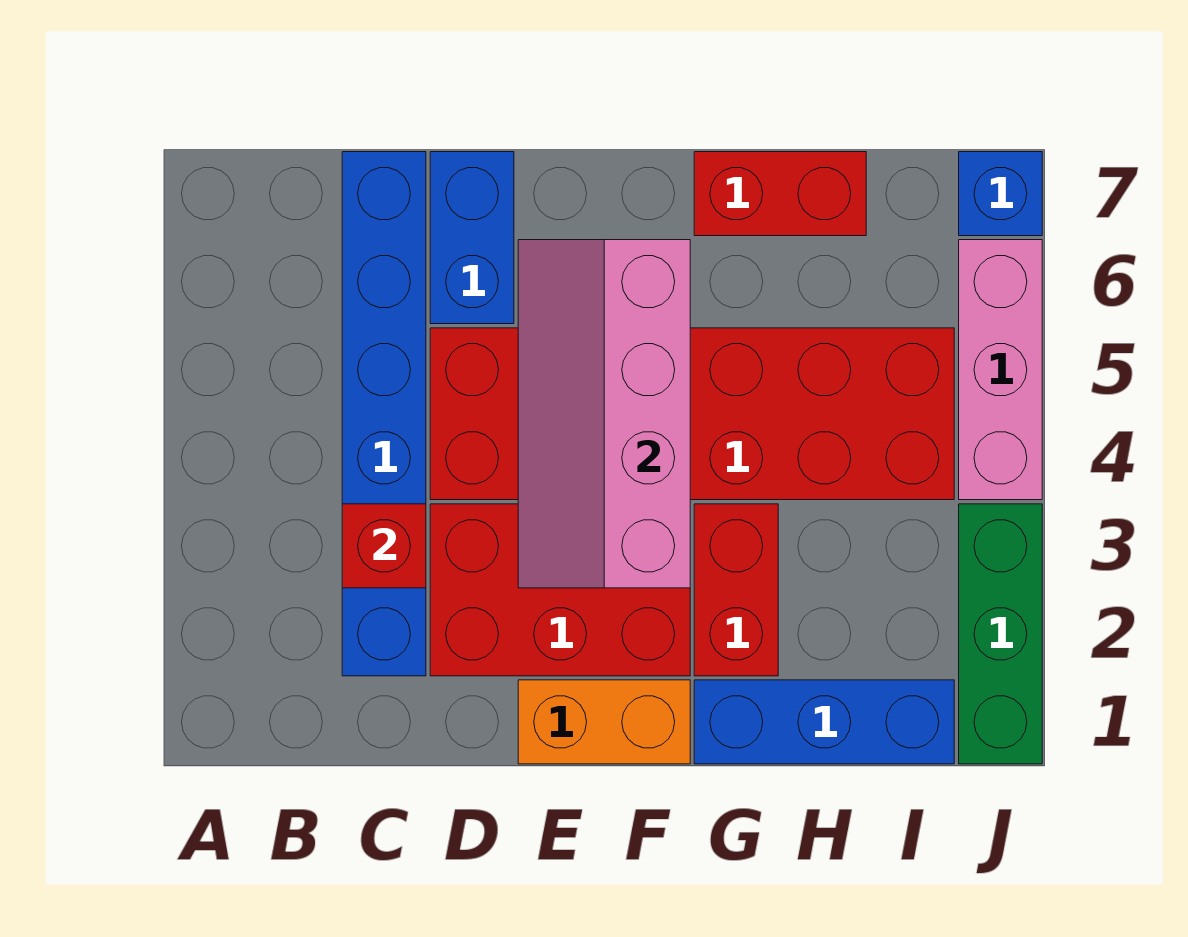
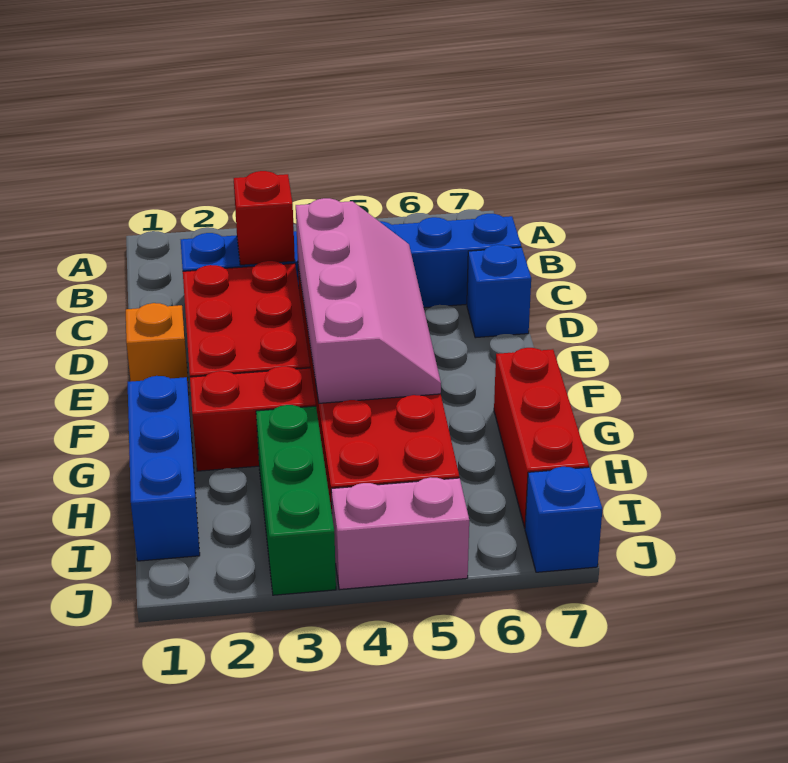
blue 1x2 brick [430,152,514,324] -> blue 1x1 brick [467,245,531,338]
orange 1x2 brick [518,680,690,764] -> orange 1x1 brick [126,303,189,395]
pink 2x4 slope [518,240,690,588] -> pink 2x4 slope turned to [296,198,441,403]
red 1x2 brick [694,152,866,236] -> red 1x3 brick [494,348,589,528]
green 1x3 brick [959,504,1042,764] -> green 1x3 brick turned to [256,405,336,595]
pink 1x3 brick [959,240,1042,500] -> pink 1x2 brick [331,477,469,589]

